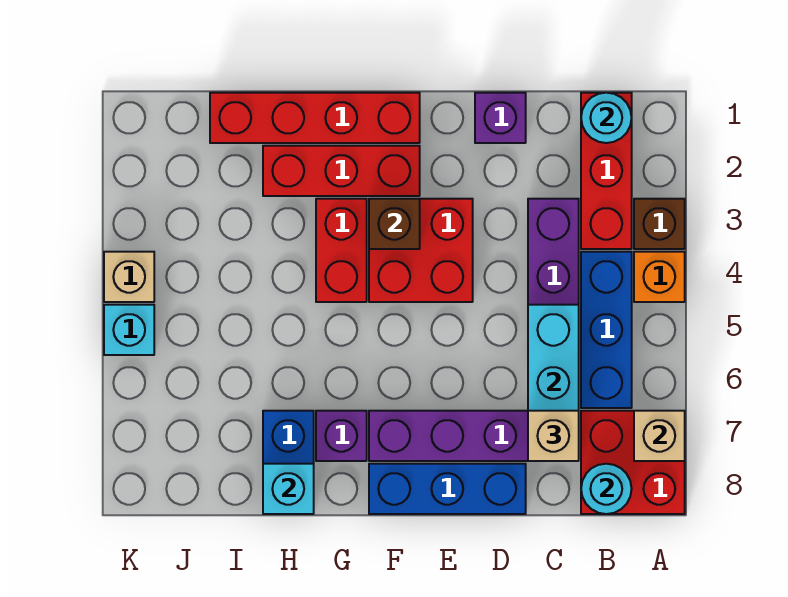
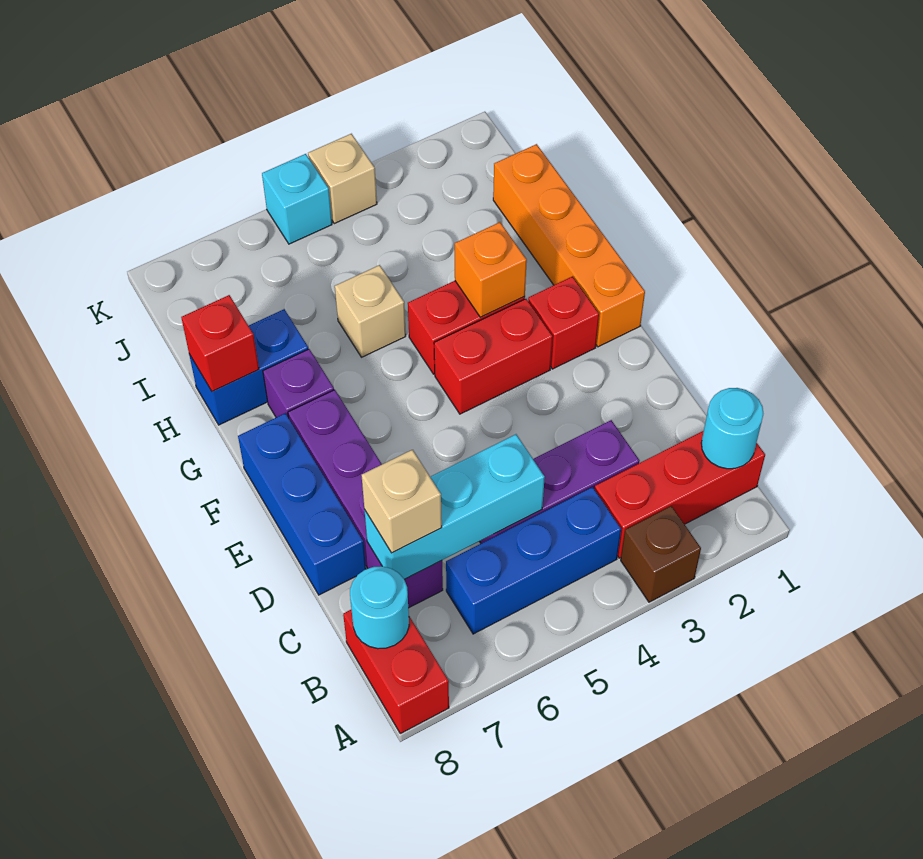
orange 1x1 brick [634,252,685,302] -> orange 1x1 brick moved to [455,222,527,317]
red 2x2 brick [581,411,685,514] -> red 1x2 brick [343,610,449,734]
tan 1x1 brick [634,411,685,461] -> tan 1x1 brick moved to [335,265,406,357]
purple 1x1 brick [475,93,526,143] -> none
red 2x2 brick [369,199,473,302] -> red 1x2 brick [434,299,553,414]
red 1x4 brick [210,93,420,143] -> orange 1x4 brick [493,144,645,347]
red 1x3 brick [263,146,420,196] -> red 1x1 brick [528,277,599,369]
brown 1x1 brick [369,199,420,249] -> none
cyan 1x1 brick [263,464,314,514] -> red 1x1 brick [181,295,259,392]

